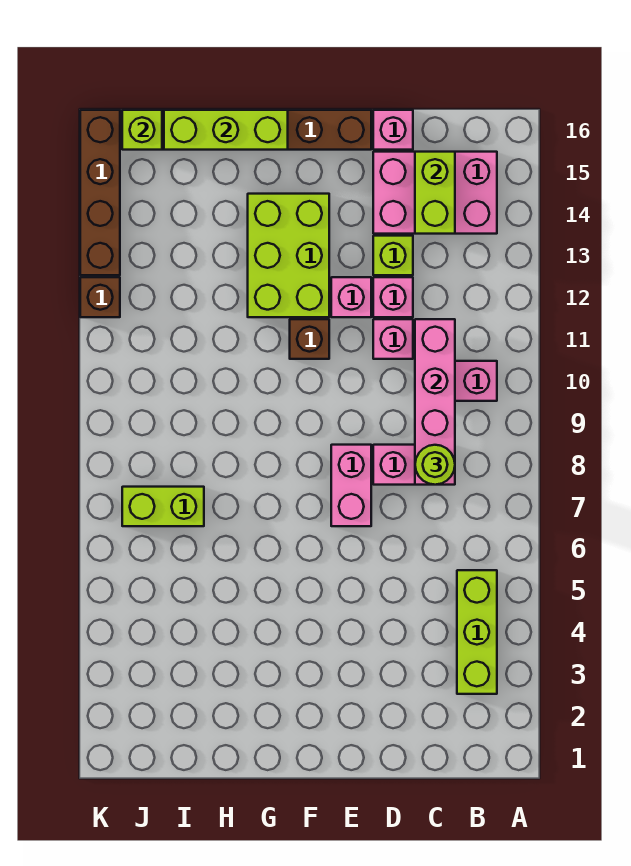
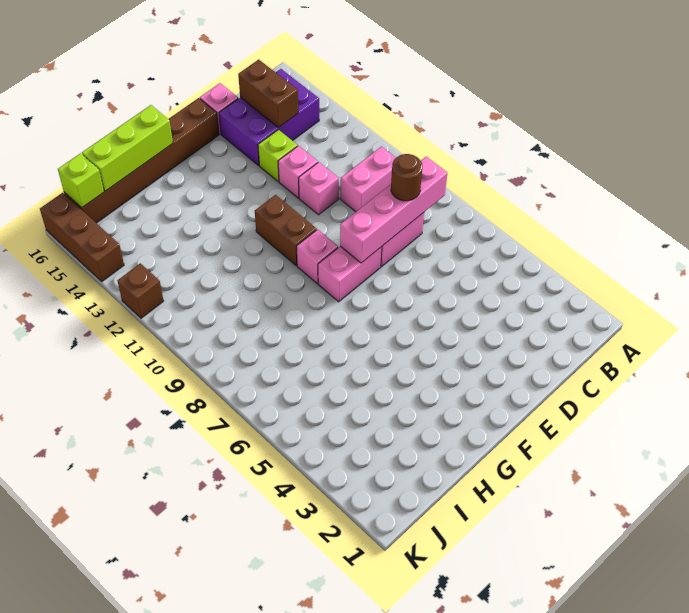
lime 1x3 brick [457,570,497,694] -> none
pink 2x3 brick [373,152,497,234] -> purple 2x3 brick [219,69,319,165]
pink 1x4 brick [415,319,455,485] -> pink 1x4 brick turned to [340,157,447,263]
lime 1x1 round brick [415,445,455,485] -> brown 1x1 round brick [391,154,422,201]
lime 1x2 brick [415,152,455,234] -> brown 1x2 brick [238,60,298,128]
pink 1x2 brick [331,445,371,526] -> pink 1x2 brick turned to [318,246,382,302]
pink 1x1 brick [331,277,371,317] -> pink 1x1 brick moved to [297,229,338,283]
brown 1x1 brick [290,319,329,359] -> brown 1x2 brick [255,195,317,266]
lime 2x3 brick [248,194,329,317] -> none
lime 1x2 brick [122,487,204,526] -> none
brown 1x4 brick [80,110,120,275] -> brown 1x3 brick [40,193,124,281]

